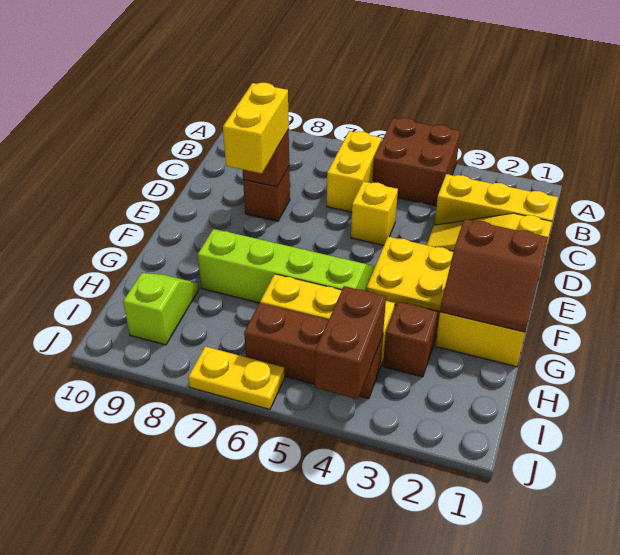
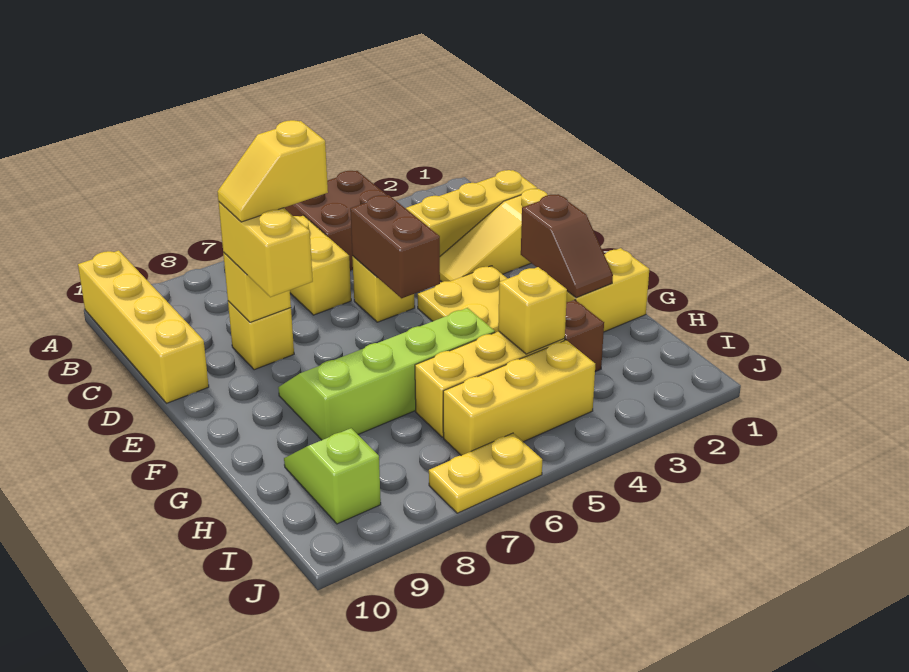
none -> yellow 1x4 brick [78,250,209,403]
none -> yellow 1x2 slope [217,120,328,222]
brown 1x1 brick [243,167,290,221] -> yellow 1x1 brick [228,301,294,370]
brown 1x1 brick [242,130,289,187] -> yellow 1x1 brick [223,252,291,322]
brown 2x2 slope [440,219,548,332] -> brown 1x2 slope [521,194,613,298]
none -> yellow 1x1 brick [498,267,567,354]
brown 1x3 brick [244,303,383,399] -> yellow 1x3 brick [443,340,595,456]
brown 1x2 brick [315,286,386,399] -> brown 1x2 brick moved to [350,195,440,298]

